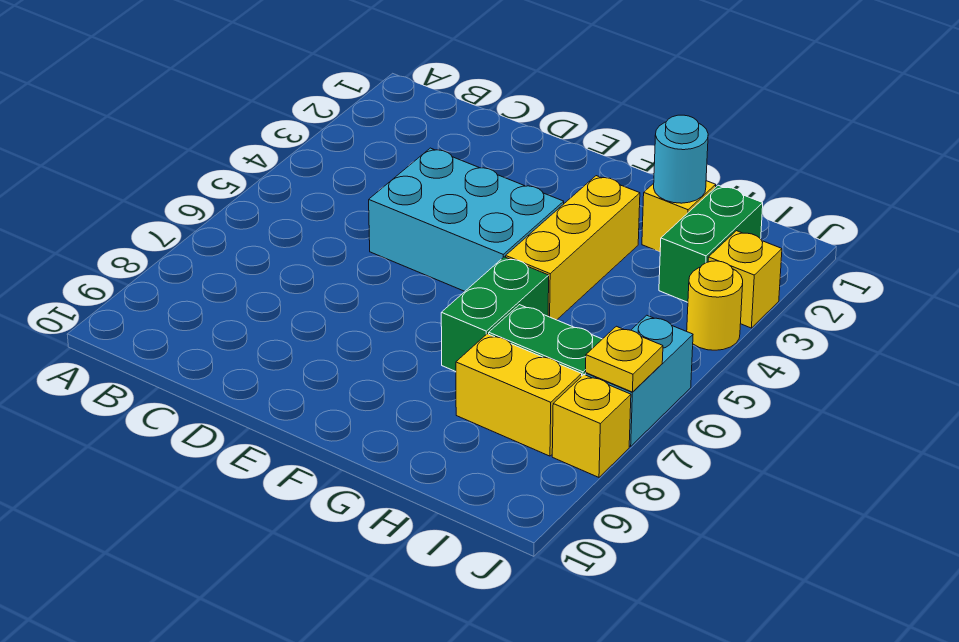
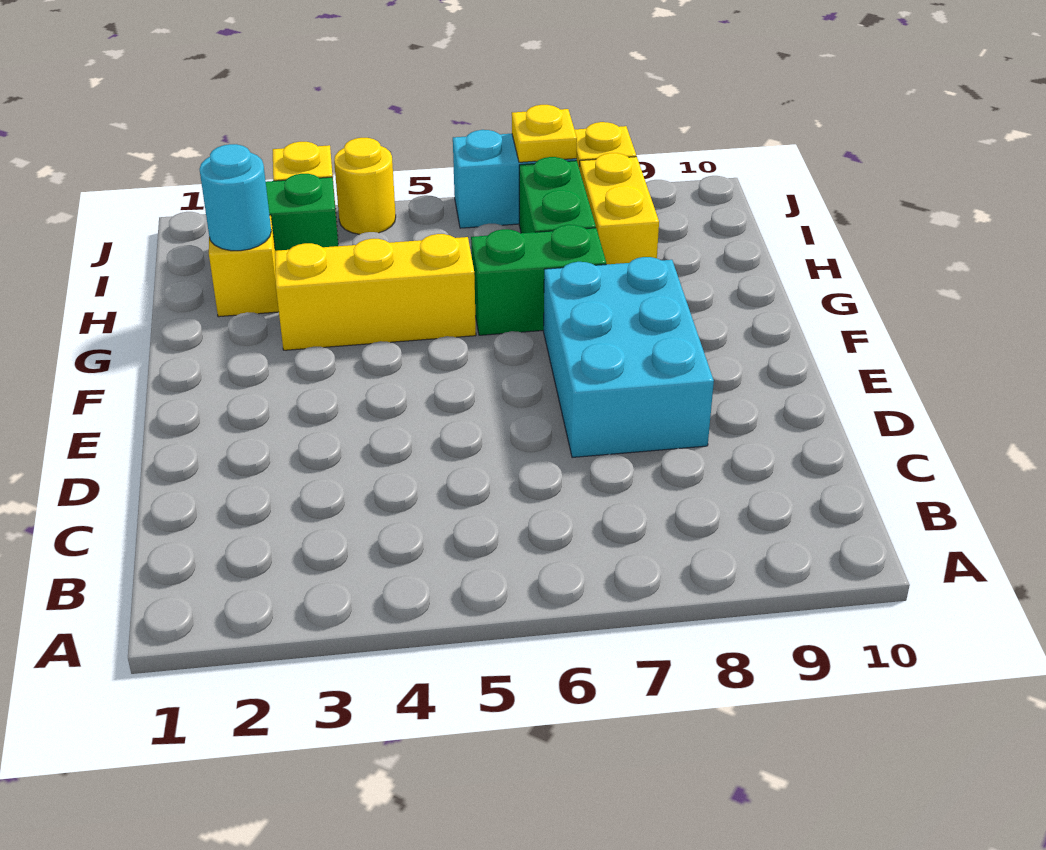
cyan 2x3 brick [369,148,564,291] -> cyan 2x3 brick moved to [544,257,714,457]

